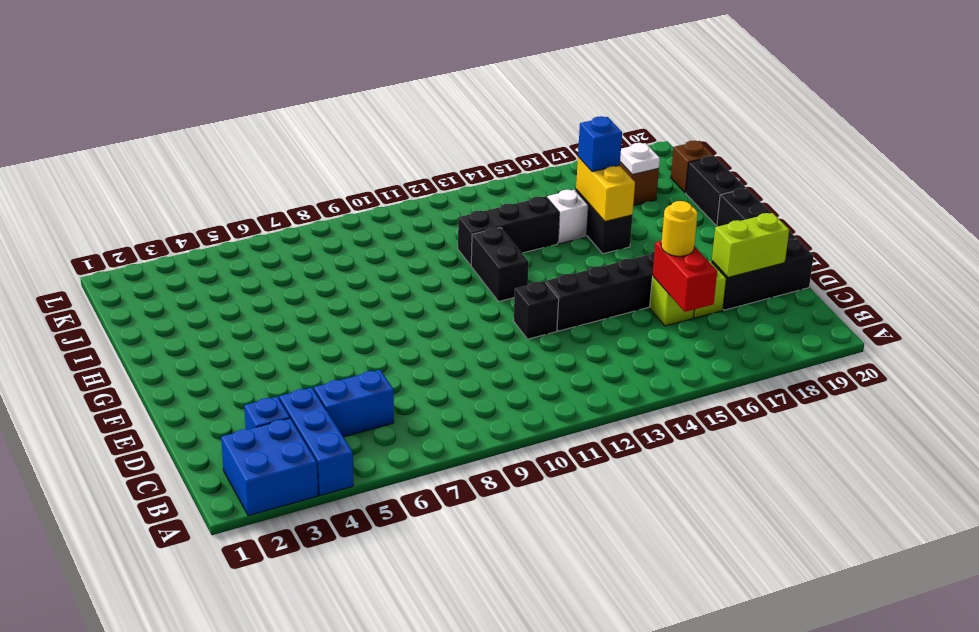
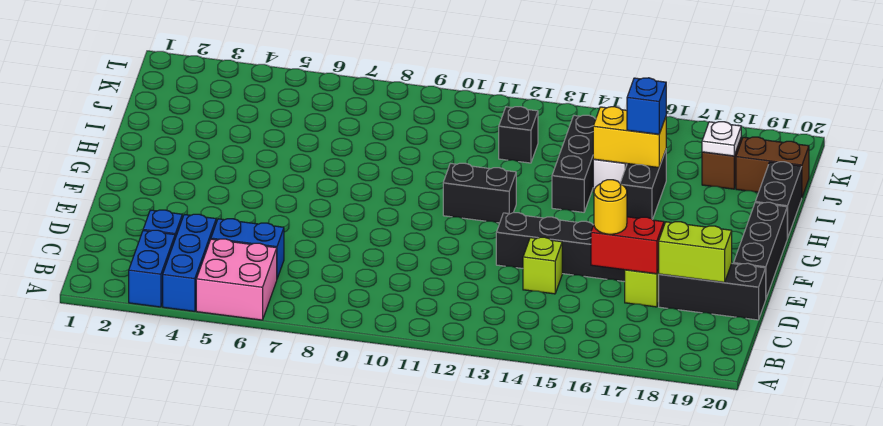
blue 2x2 brick [221,418,318,516] -> blue 1x2 brick [129,230,175,307]
none -> pink 2x2 brick [196,239,277,320]
red 1x2 brick [652,241,717,312] -> red 1x2 brick turned to [591,217,664,274]
lime 1x1 brick [650,276,694,326] -> lime 1x1 brick moved to [523,237,562,294]
black 1x1 brick [514,281,559,339] -> black 1x1 brick moved to [499,107,538,163]
black 1x2 brick [471,228,529,302] -> black 1x2 brick turned to [443,163,516,223]
yellow 1x2 brick [576,157,635,221] -> yellow 1x2 brick turned to [593,107,666,168]
black 1x3 brick [458,197,559,265] -> black 1x3 brick turned to [552,115,596,212]
brown 1x1 brick [671,141,714,193] -> brown 1x2 brick [736,137,809,197]

